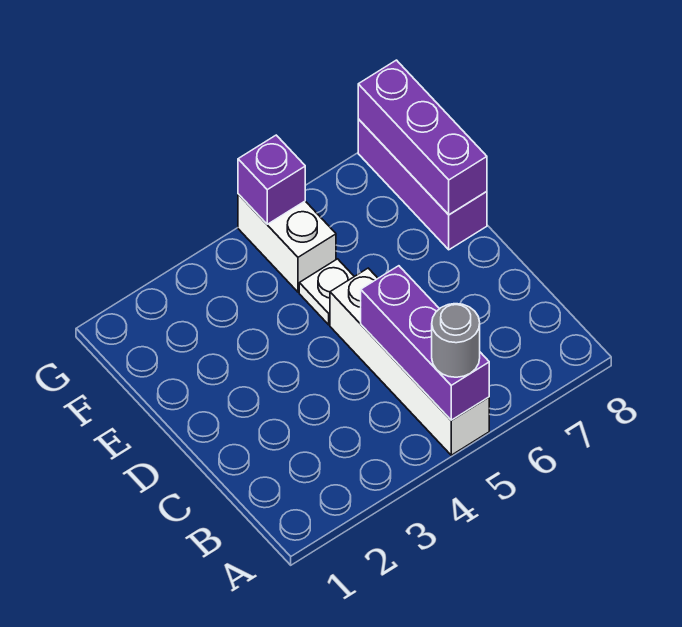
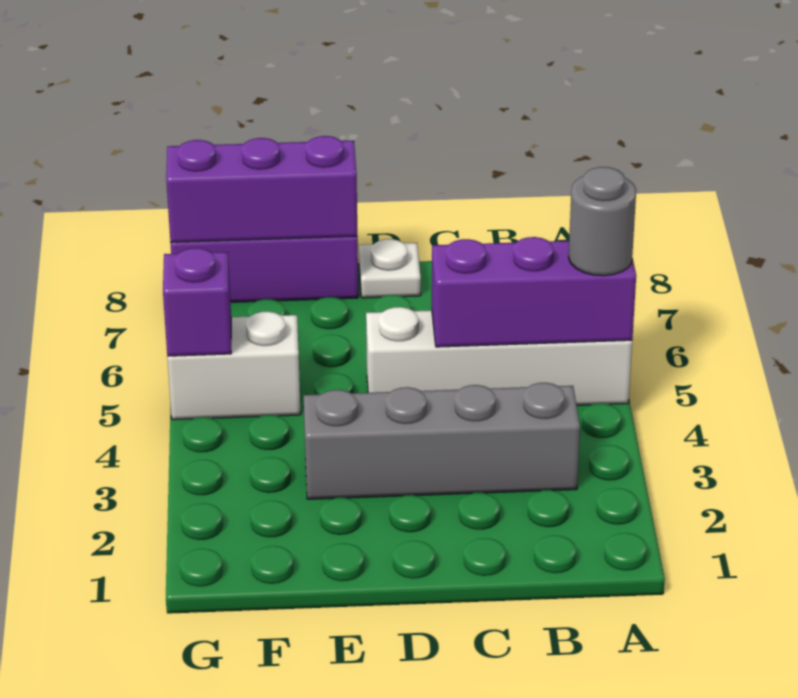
none -> grey 1x4 brick [304,383,580,499]
white 1x1 plate [299,259,354,325] -> white 1x1 plate moved to [359,239,421,298]

